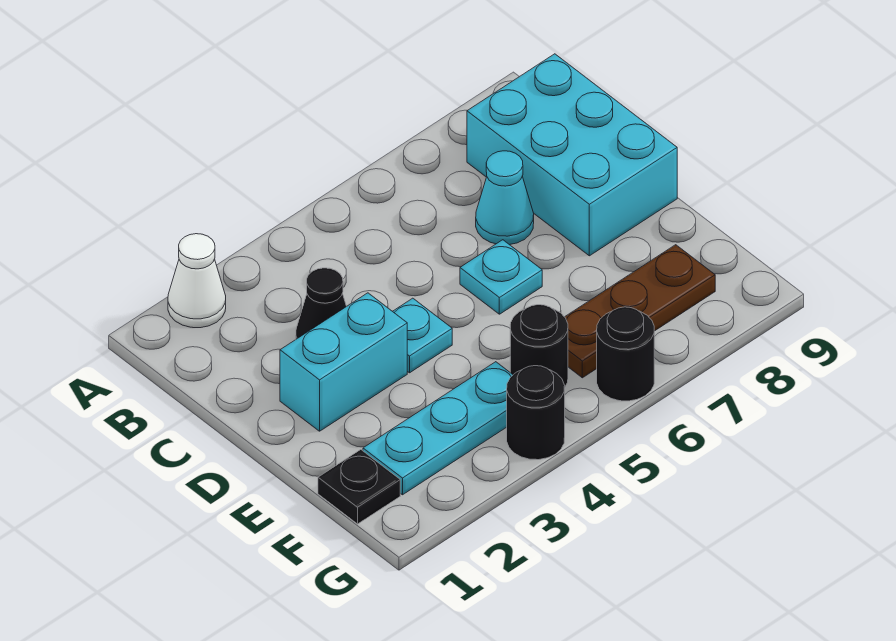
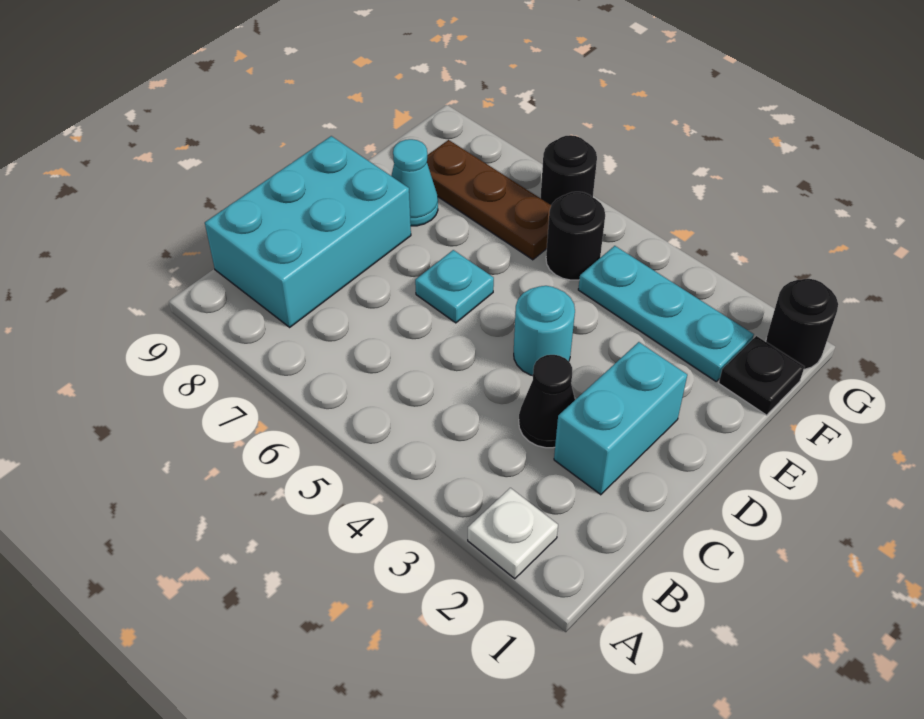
white 1x1 cone [168,234,226,328] -> white 1x1 plate [468,488,558,579]
cyan 1x1 cone [476,151,534,245] -> cyan 1x1 cone moved to [391,139,438,226]
cyan 1x2 brick [280,293,407,431] -> cyan 1x2 brick turned to [554,342,687,495]
cyan 1x1 plate [393,298,452,373] -> cyan 1x1 round brick [514,286,575,376]
black 1x1 round brick [507,366,565,460] -> black 1x1 round brick moved to [766,279,838,369]

